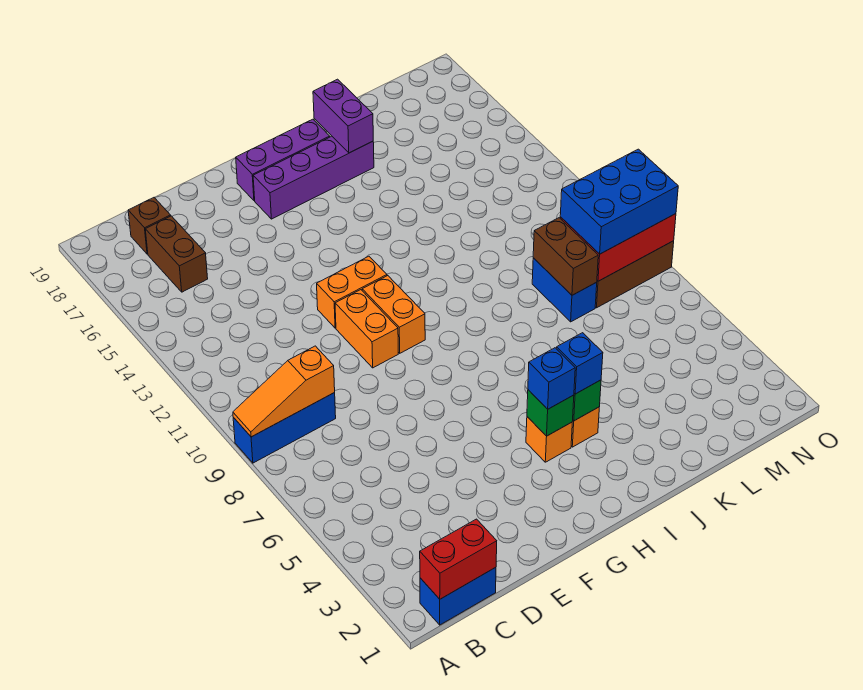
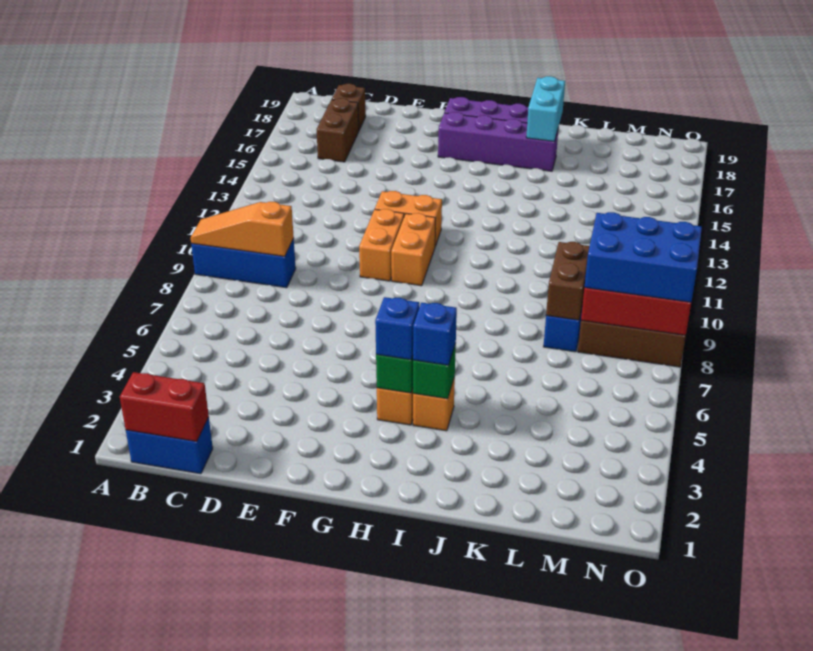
purple 1x2 brick [313,79,373,153] -> cyan 1x2 brick [526,76,565,141]

